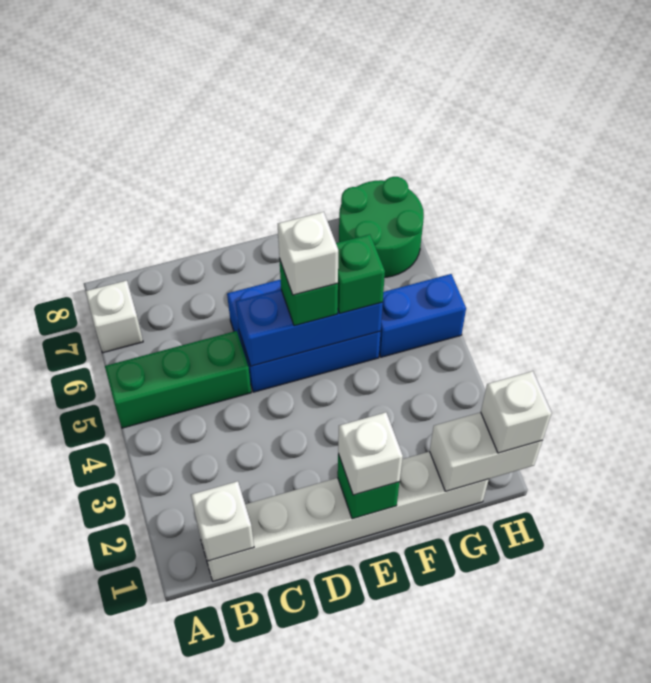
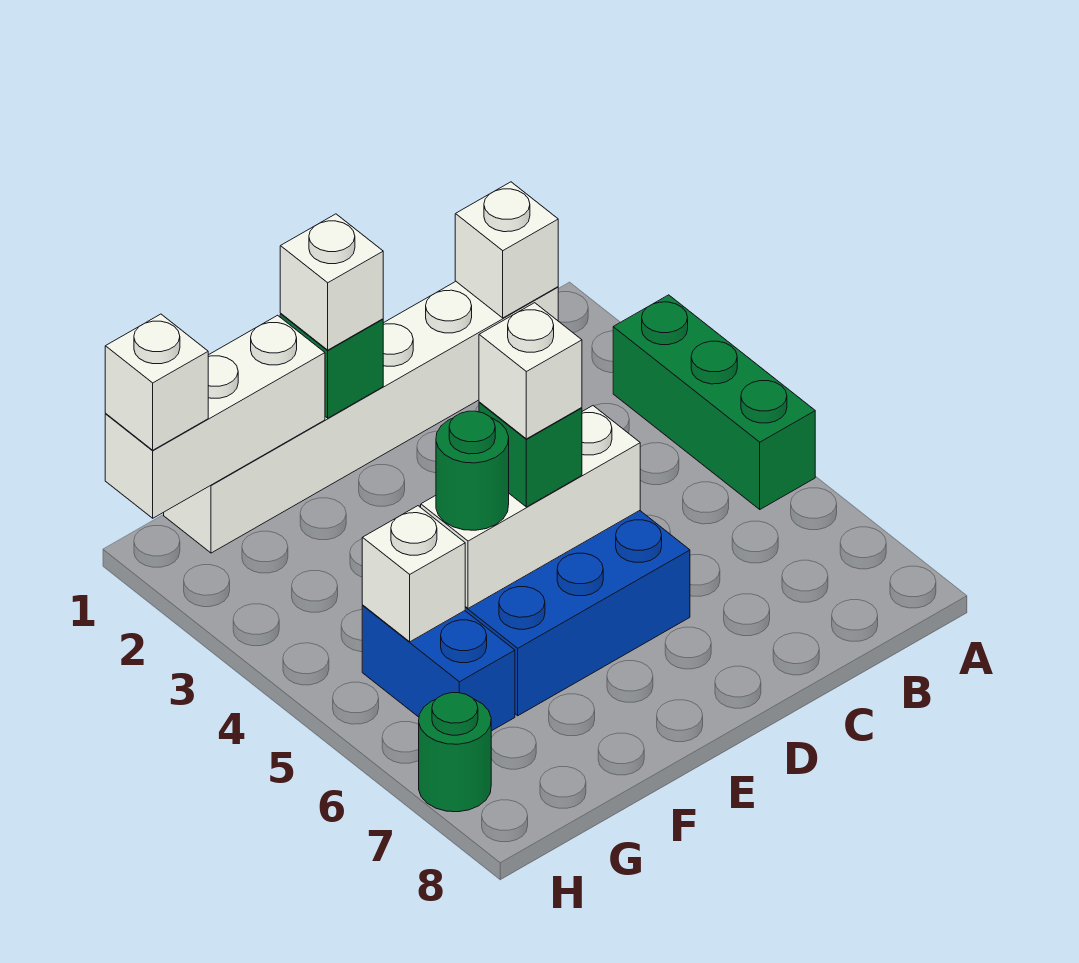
green 1x3 brick [105,331,251,428] -> green 1x3 brick turned to [613,295,815,509]
white 1x1 brick [85,281,143,353] -> white 1x1 brick moved to [362,506,465,642]
blue 1x3 brick [236,289,383,366] -> white 1x3 brick [421,406,640,608]
green 1x1 brick [336,234,385,313] -> green 1x1 round brick [436,411,509,530]
white 1x2 brick [430,412,542,491] -> white 1x3 brick [105,315,325,518]
blue 1x2 brick [379,274,466,357] -> blue 1x2 brick turned to [362,606,515,731]
green 2x2 round brick [339,177,424,277] -> green 1x1 round brick [419,693,491,812]

